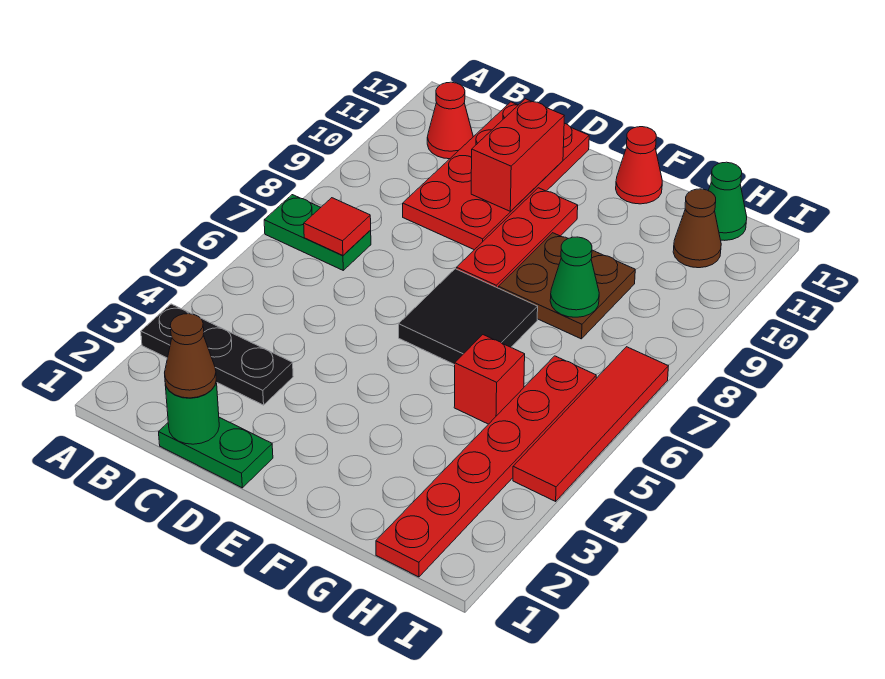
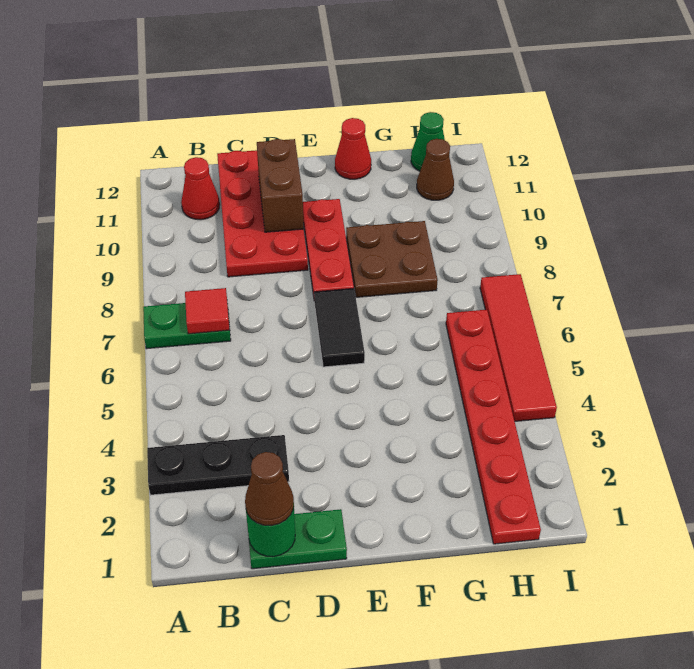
red 1x2 brick [471,99,564,211] -> brown 1x2 brick [257,139,304,232]
black 2x2 tile [399,269,538,365] -> black 1x2 tile [314,288,365,367]
red 1x1 brick [454,335,525,424] -> none
green 1x1 cone [550,237,599,317] -> none

